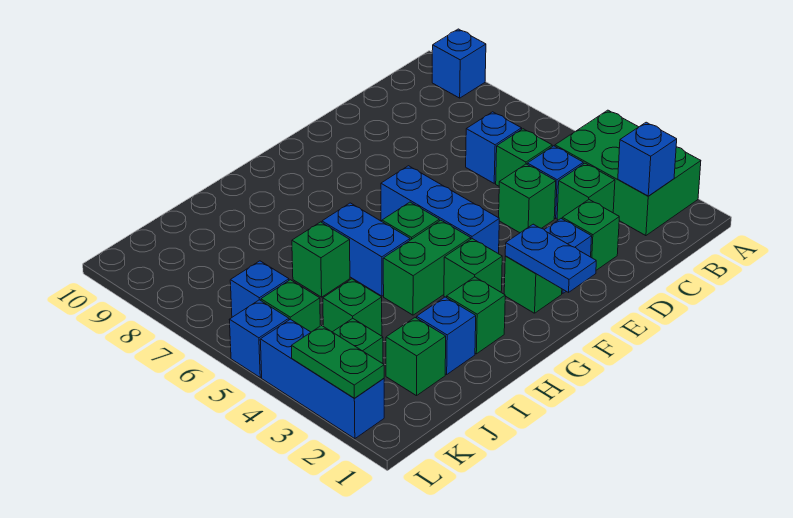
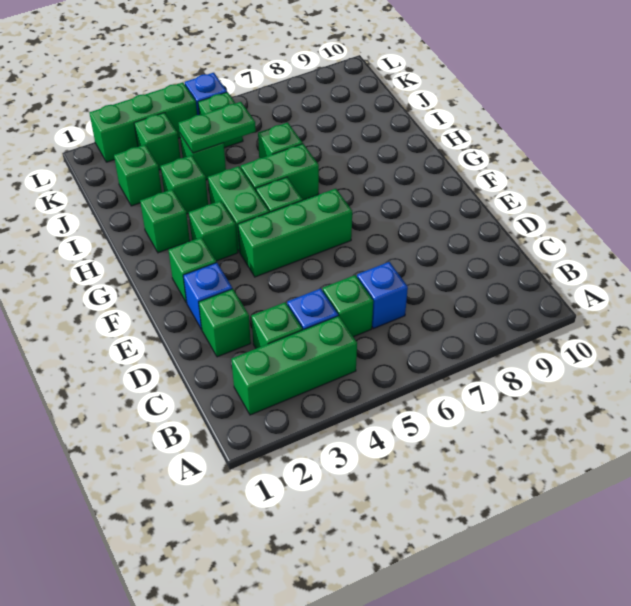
green 2x3 brick [555,110,701,236] -> green 1x3 brick [231,316,357,415]
blue 1x1 brick [432,29,486,98] -> none
blue 1x1 brick [618,122,677,196] -> none
green 1x1 brick [499,164,556,233] -> green 1x1 brick moved to [160,155,208,214]
blue 1x2 plate [505,224,596,292] -> none
blue 1x3 brick [381,166,499,254] -> green 1x3 brick [238,189,352,277]
blue 1x2 brick [322,203,410,296] -> green 1x2 brick [241,144,319,200]
blue 1x1 brick [417,297,476,374] -> none
blue 1x1 brick [230,261,289,317] -> none
blue 1x3 brick [260,319,384,439] -> green 1x3 brick [89,82,197,162]
green 1x2 plate [292,326,384,398] -> green 1x2 plate moved to [179,102,256,153]

